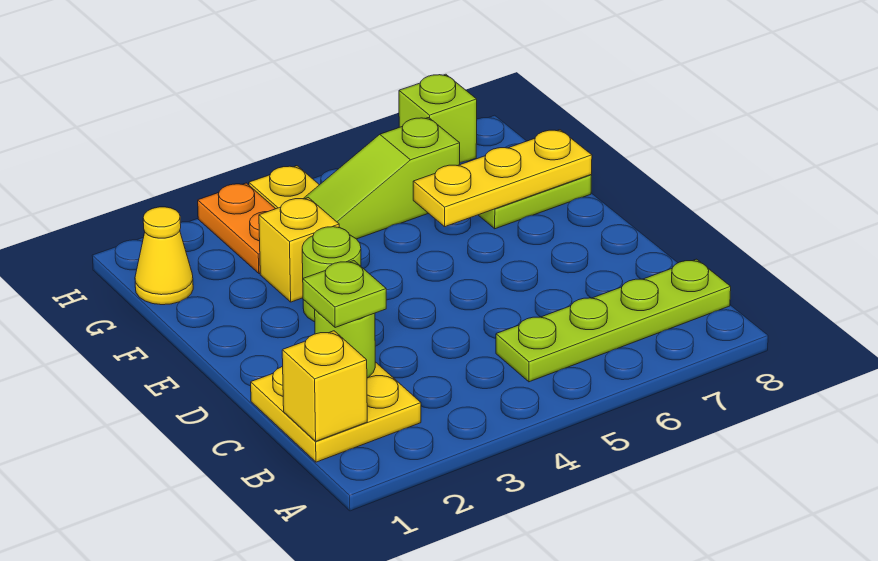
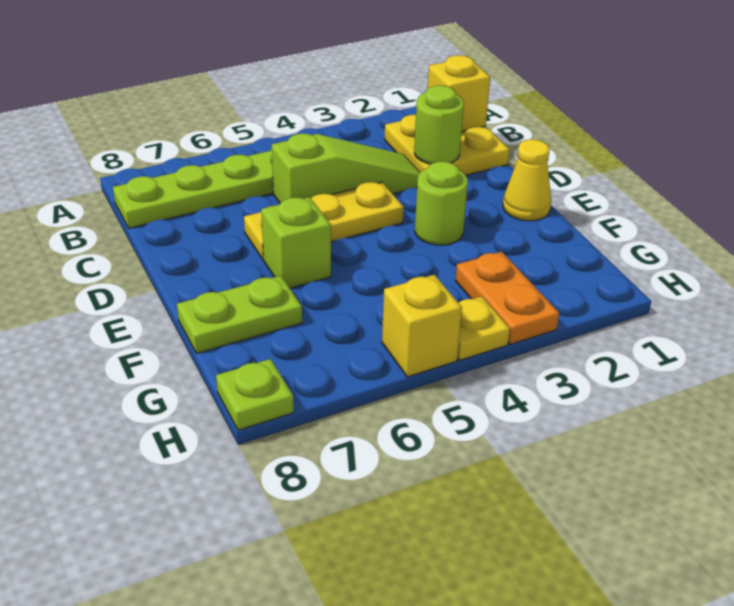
lime 1x1 plate [303,260,386,328] -> lime 1x1 plate moved to [216,359,294,430]
yellow 1x1 brick [259,198,339,302] -> yellow 1x1 brick moved to [382,275,462,377]
yellow 1x3 plate [413,130,592,227] -> yellow 1x3 plate moved to [244,182,404,260]
yellow 1x1 cone [135,207,193,305] -> yellow 1x1 cone moved to [503,139,551,221]
lime 1x3 slope [303,118,460,239] -> lime 1x3 slope moved to [272,133,420,203]
lime 1x1 brick [399,74,477,162] -> lime 1x1 brick moved to [261,197,331,288]

